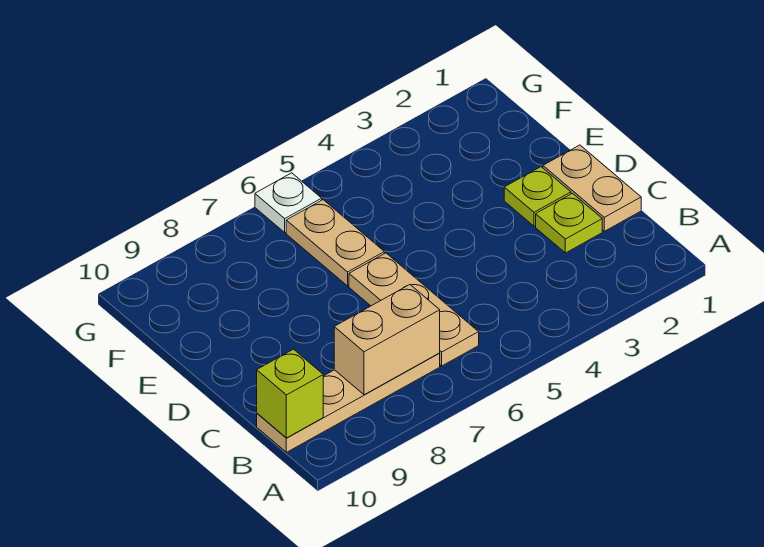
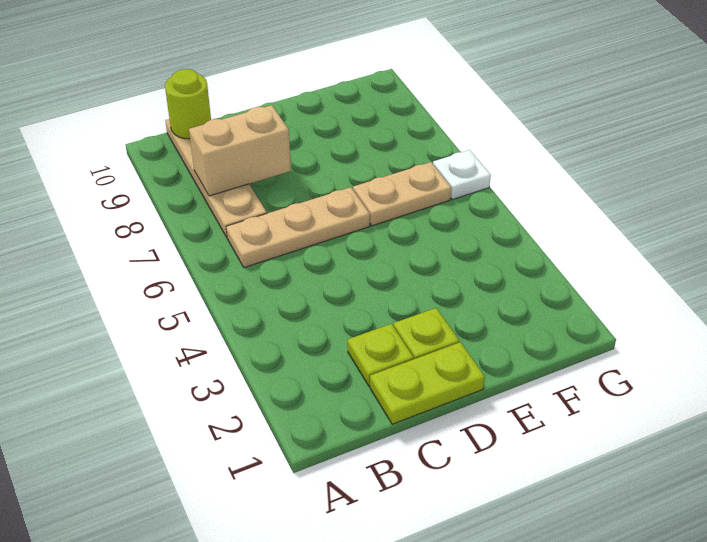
tan 1x2 brick [334,285,440,395] -> tan 1x2 brick turned to [189,105,291,196]
lime 1x1 brick [257,349,323,438] -> lime 1x1 round brick [165,69,211,139]
tan 1x2 plate [543,145,641,231] -> lime 1x2 plate [370,342,485,424]

